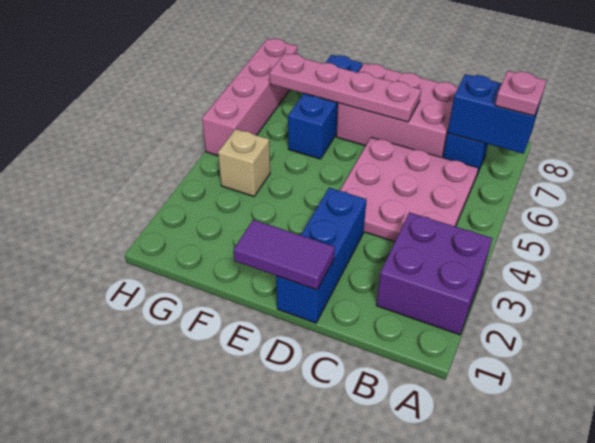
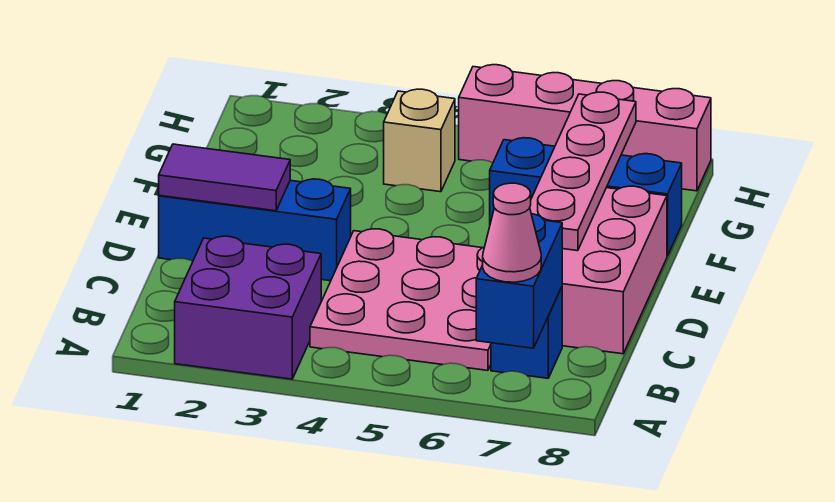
pink 1x1 plate [495,71,546,116] -> pink 1x1 cone [483,183,541,282]
purple 1x2 tile [234,220,335,290] -> purple 1x2 tile turned to [159,144,290,211]

